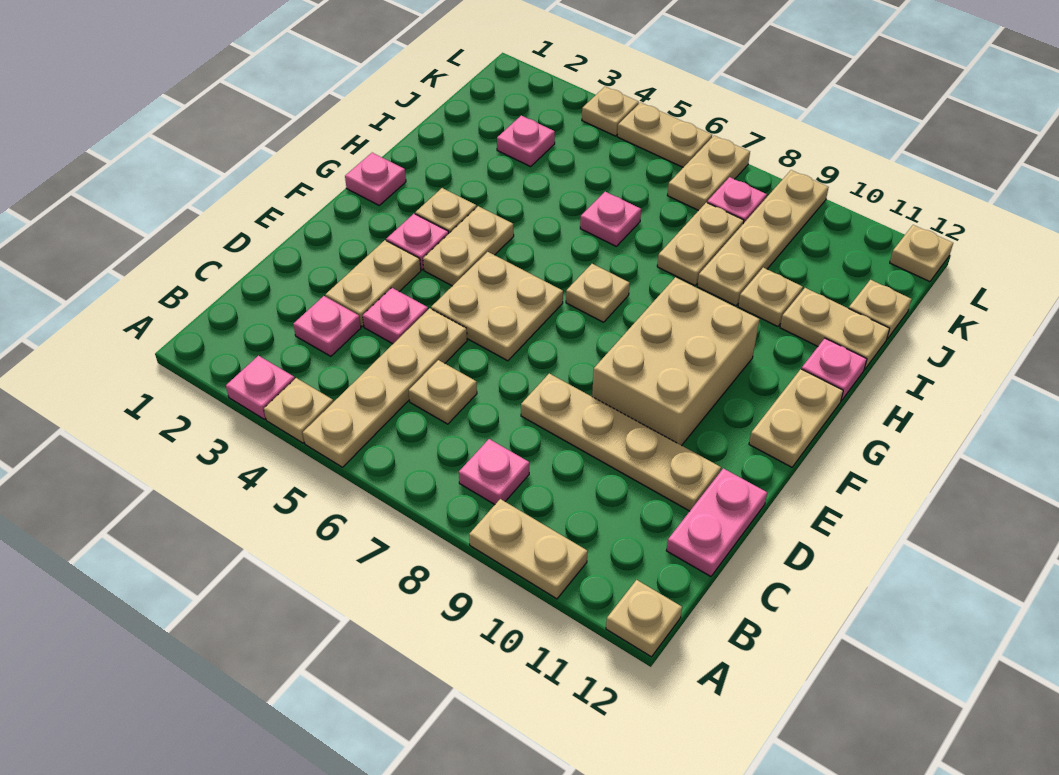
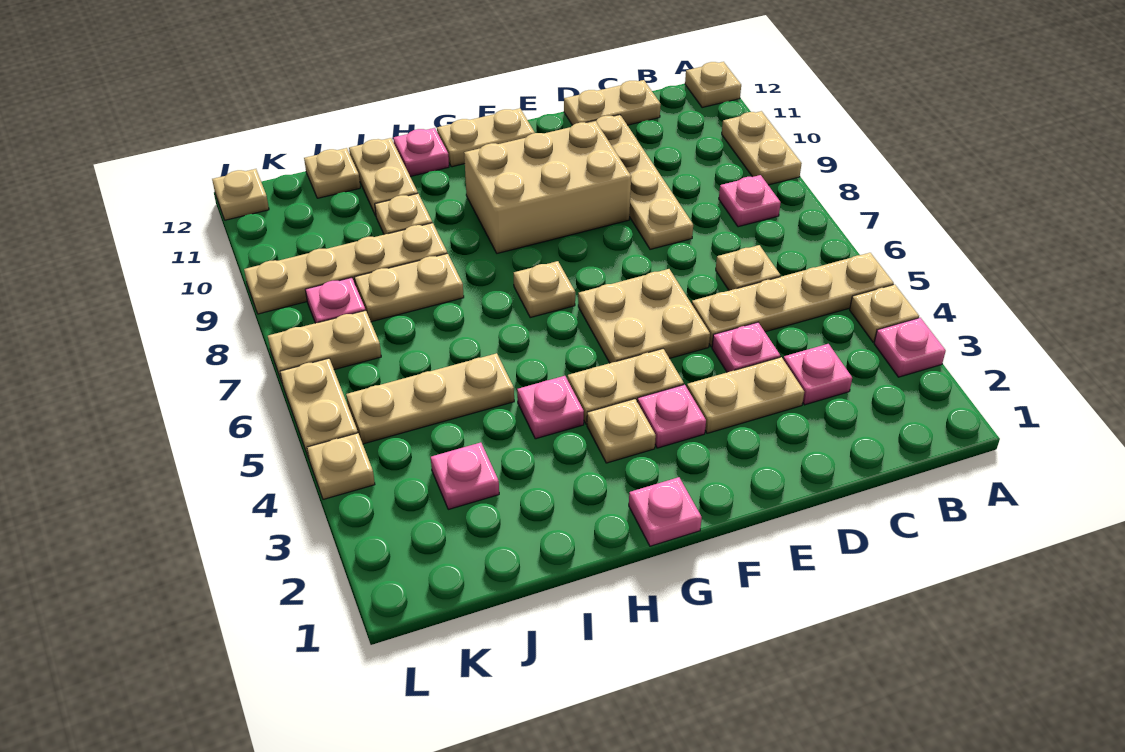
pink 1x2 plate [666,468,767,576] -> tan 1x2 plate [564,80,661,125]
none -> tan 1x3 plate [346,353,514,444]
pink 1x1 plate [580,192,641,246] -> pink 1x1 plate moved to [517,376,584,439]

